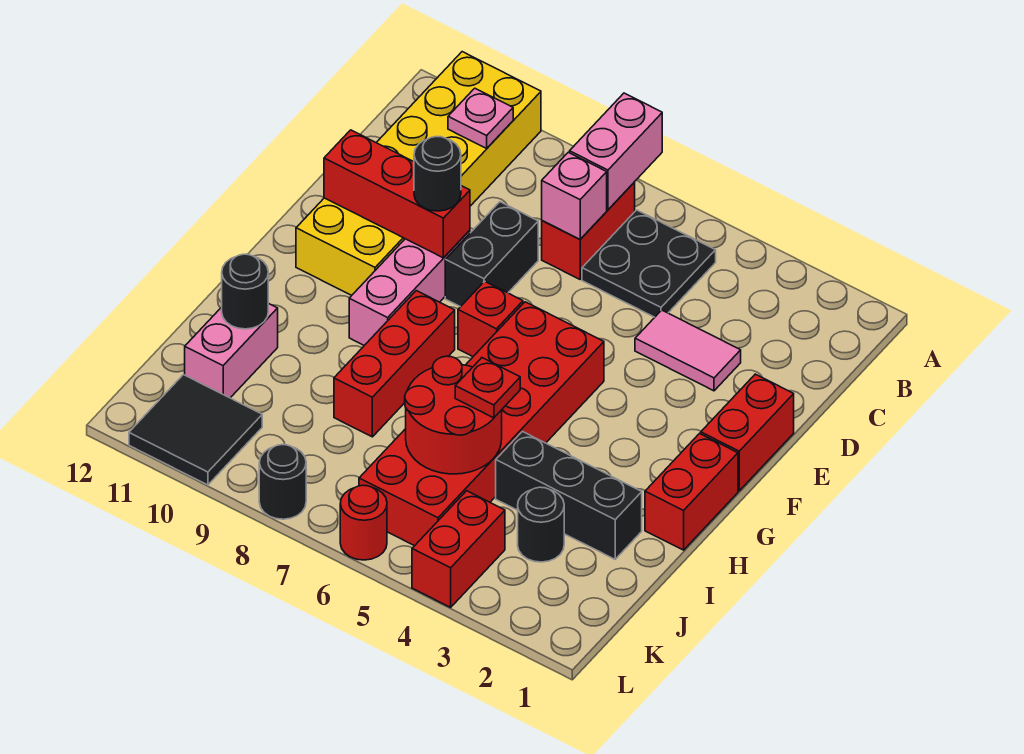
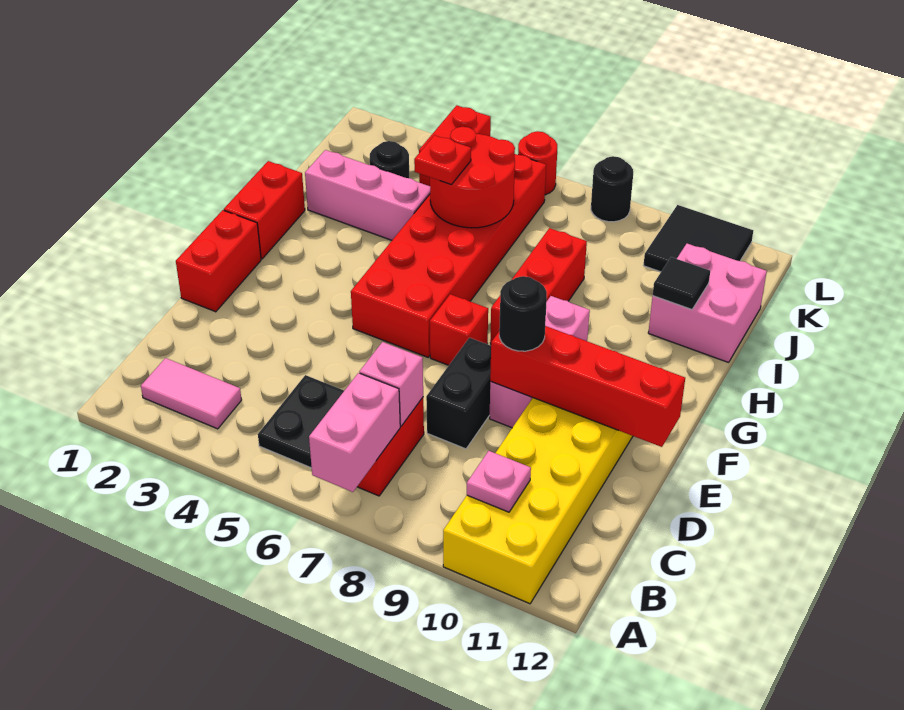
pink 1x2 tile [635,310,741,391] -> pink 1x2 tile moved to [141,358,242,429]
red 1x3 brick [324,130,470,258] -> red 1x4 brick [490,326,685,447]
black 1x3 brick [496,432,642,559] -> pink 1x3 brick [305,150,430,240]
pink 1x2 brick [185,303,278,398] -> pink 2x2 brick [648,244,767,362]
black 1x1 round brick [222,254,268,329] -> black 1x1 tile [653,257,710,309]

